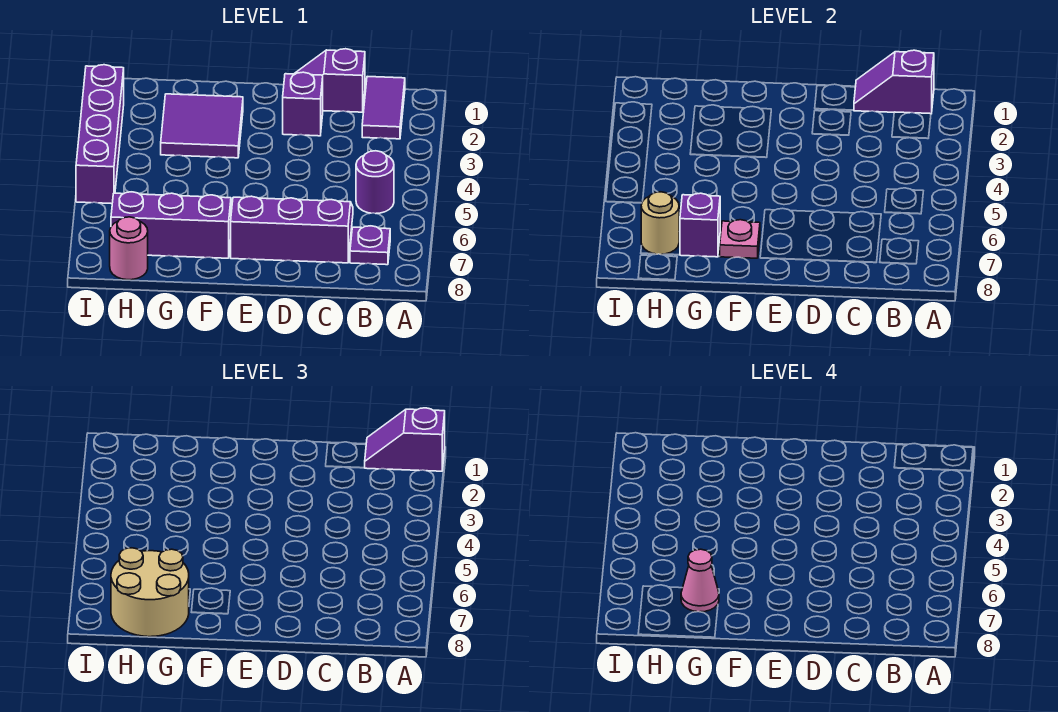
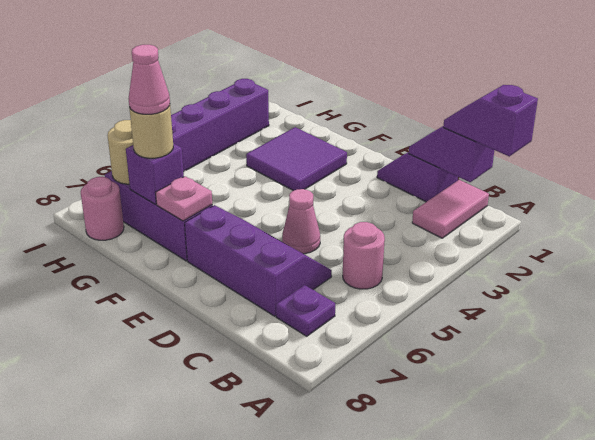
purple 1x2 tile [362,77,405,139] -> pink 1x2 tile [412,180,489,238]
purple 1x1 round brick [356,151,394,214] -> pink 1x1 round brick [343,222,385,289]
purple 1x1 brick [283,72,323,136] -> none
none -> pink 1x1 cone [282,189,320,254]
tan 2x2 round brick [111,548,189,637] -> tan 1x1 round brick [129,106,173,158]

